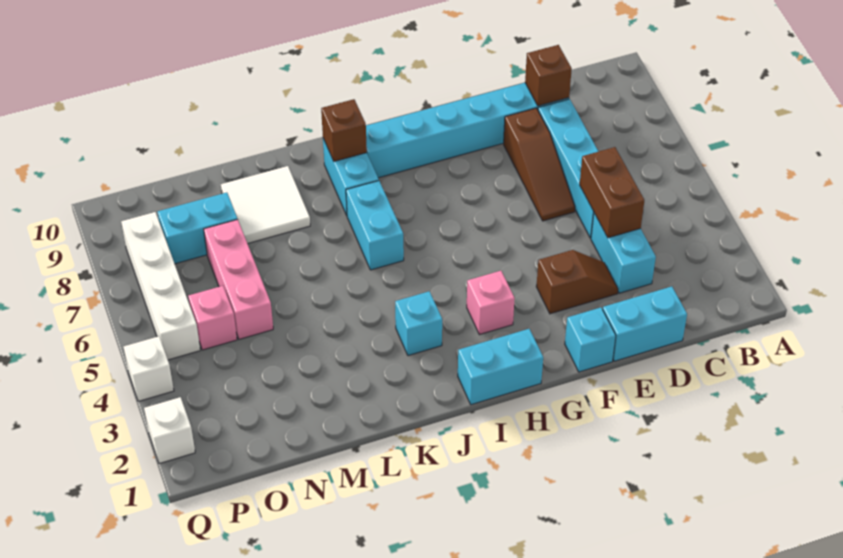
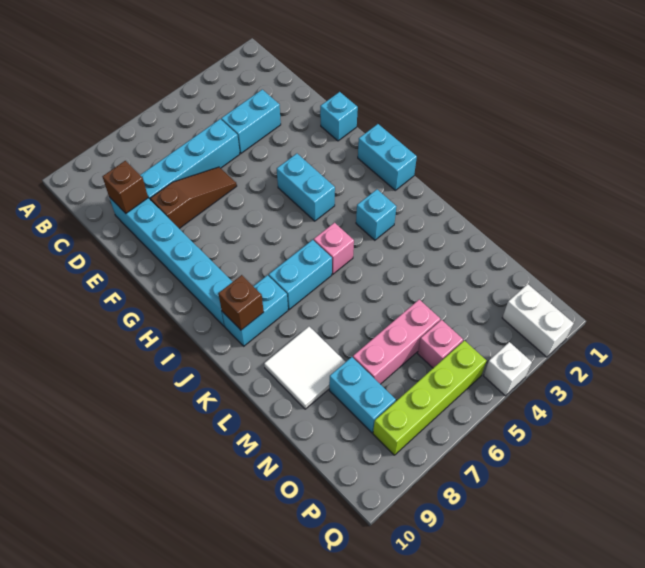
cyan 1x2 brick [603,287,687,361] -> cyan 1x2 brick moved to [277,154,335,221]
brown 1x2 brick [580,147,644,238] -> none
brown 1x2 slope [536,250,618,314] -> none
pink 1x1 brick [467,271,515,335] -> pink 1x1 brick moved to [314,223,354,274]
white 1x4 brick [121,212,200,360] -> lime 1x4 brick [373,340,487,455]
white 1x1 brick [144,397,195,464] -> white 1x2 brick [502,284,574,357]

